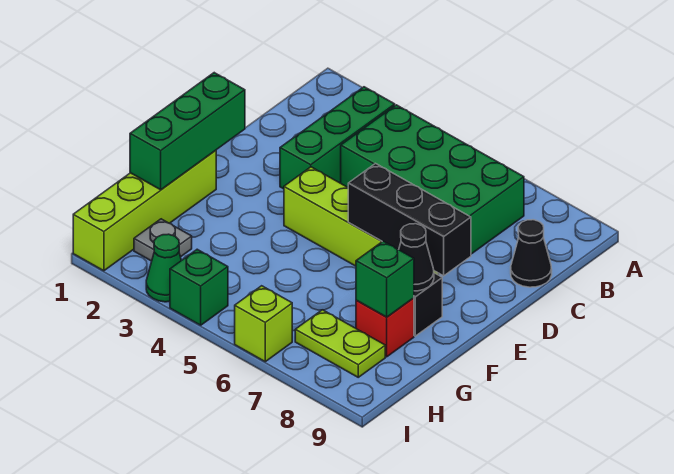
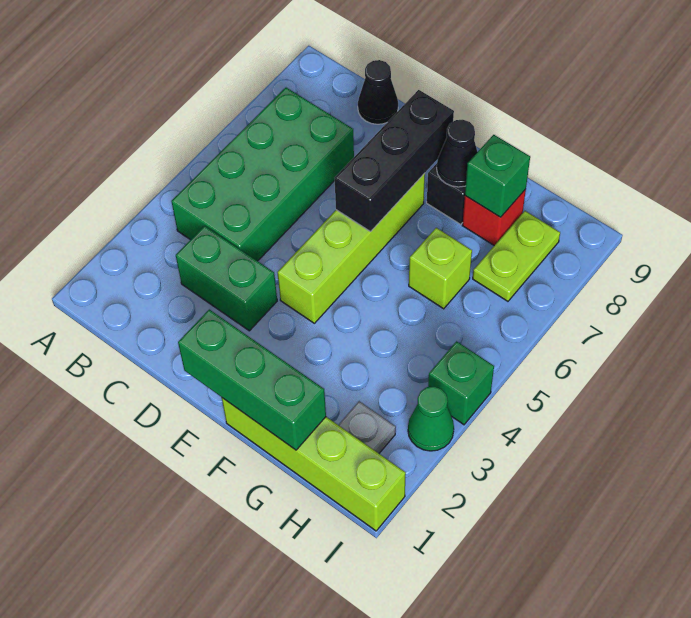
green 1x3 brick [280,87,395,189] -> green 1x2 brick [176,226,277,331]
lime 1x1 brick [235,286,292,362] -> lime 1x1 brick moved to [409,228,472,309]

